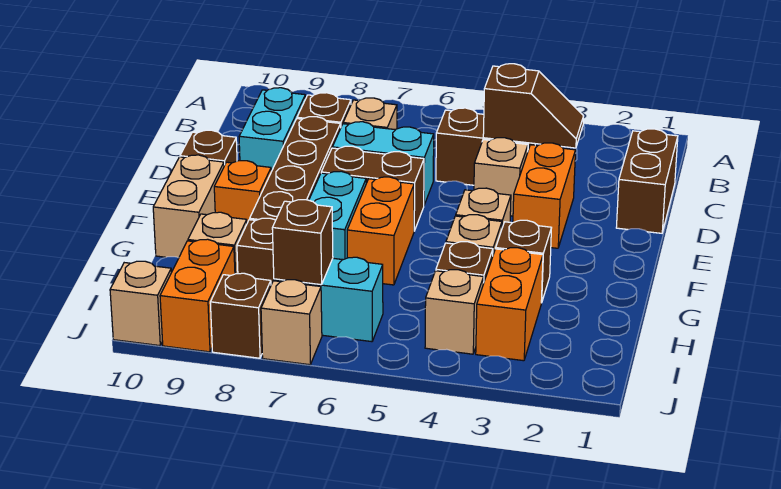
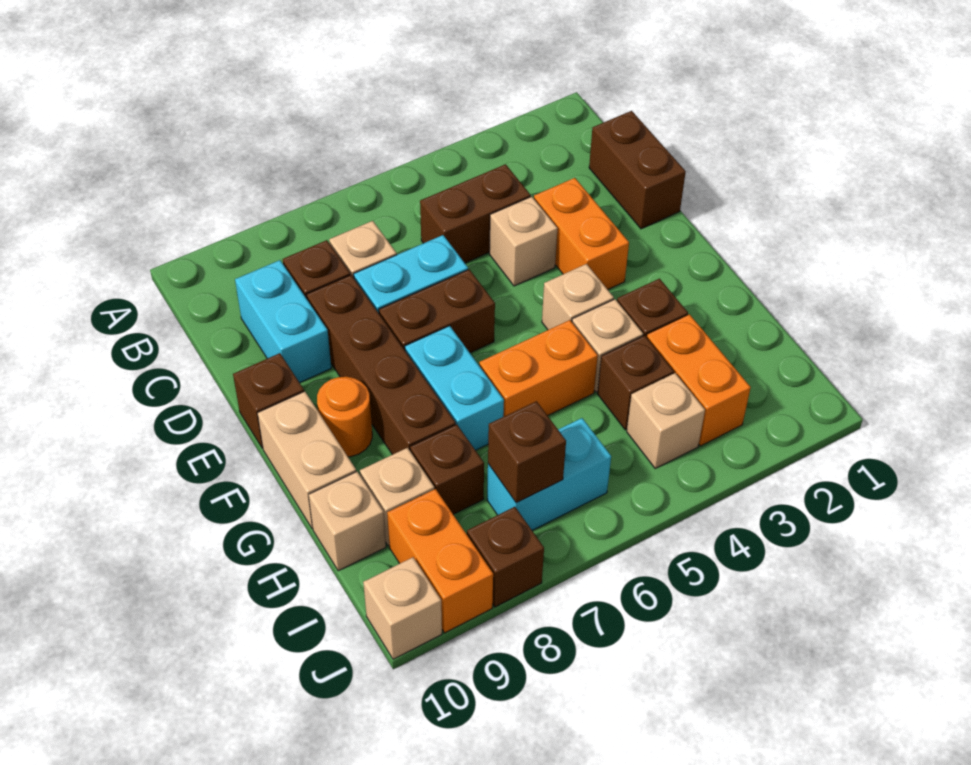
brown 1x2 slope [483,64,584,148] -> none
orange 1x2 brick [347,177,414,285] -> orange 1x2 brick turned to [479,320,598,417]
orange 1x1 brick [214,161,271,223] -> orange 1x1 round brick [317,377,372,457]
tan 1x1 brick [261,280,322,365] -> tan 1x1 brick moved to [309,472,386,571]

